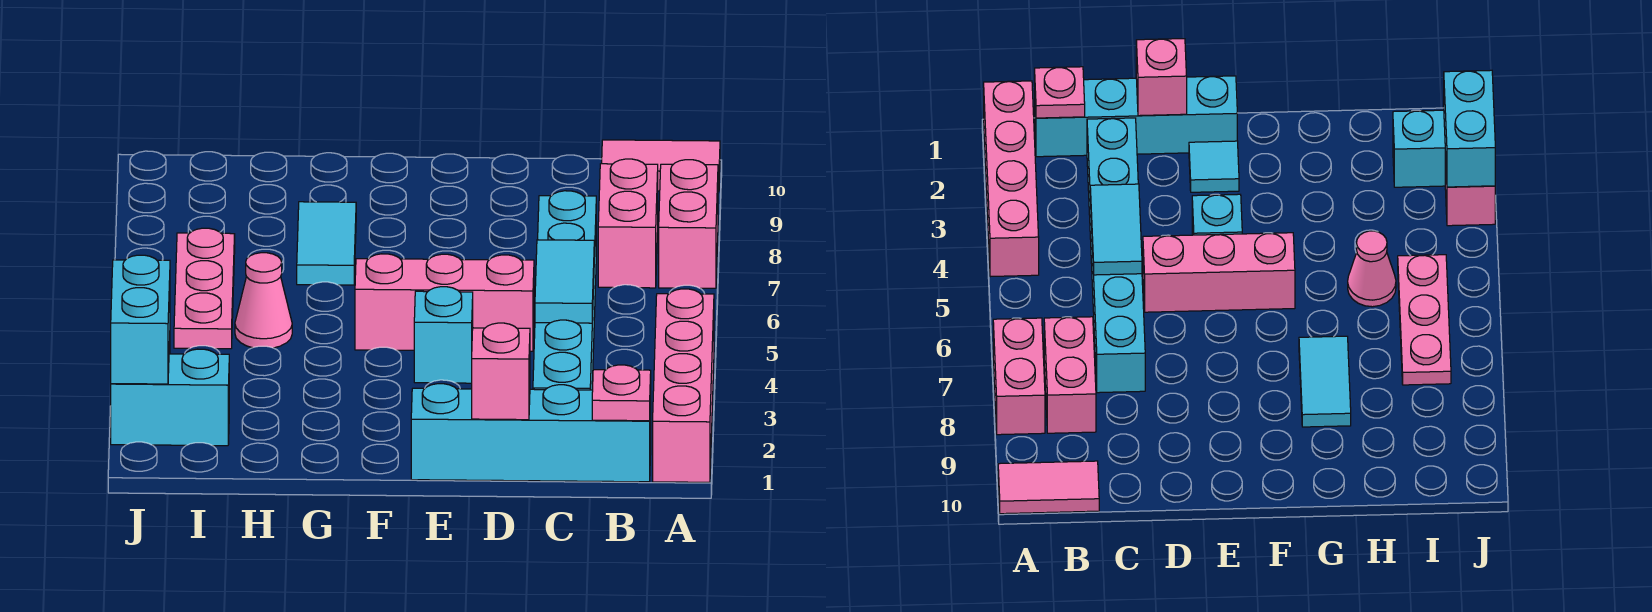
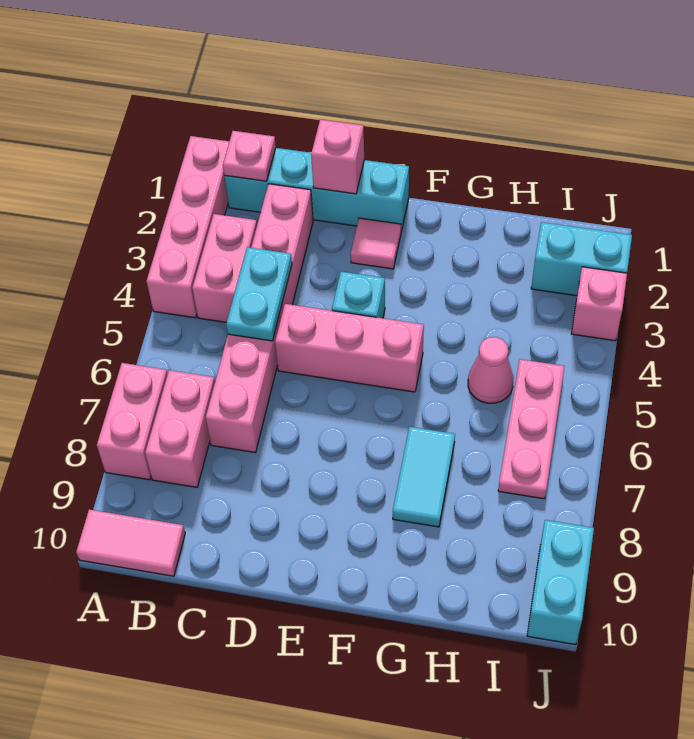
none -> pink 1x2 brick [192,214,257,323]
cyan 1x6 brick [533,191,596,390] -> pink 1x6 brick [206,184,313,453]
cyan 1x2 tile [535,240,594,323] -> cyan 1x2 plate [226,247,292,341]
cyan 1x1 tile [1189,141,1239,192] -> pink 1x1 tile [351,218,401,269]
cyan 1x2 brick [111,255,170,384] -> cyan 1x2 brick moved to [527,520,594,645]

